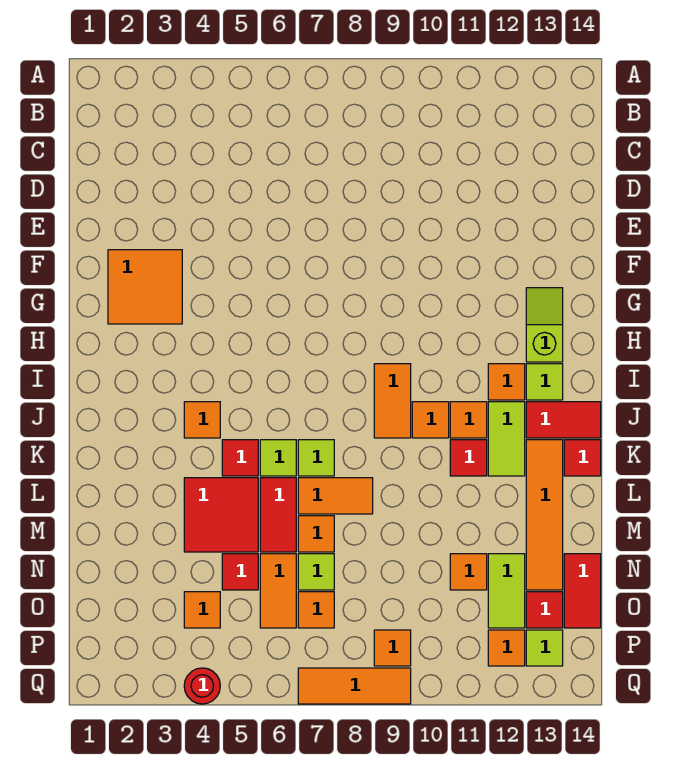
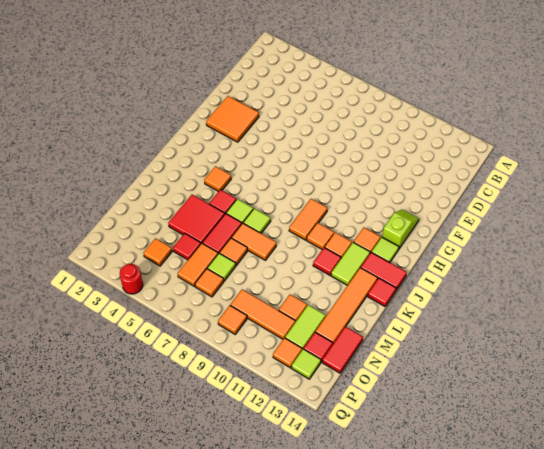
orange 1x3 tile [298,668,411,704] -> orange 1x3 tile moved to [230,289,295,339]

